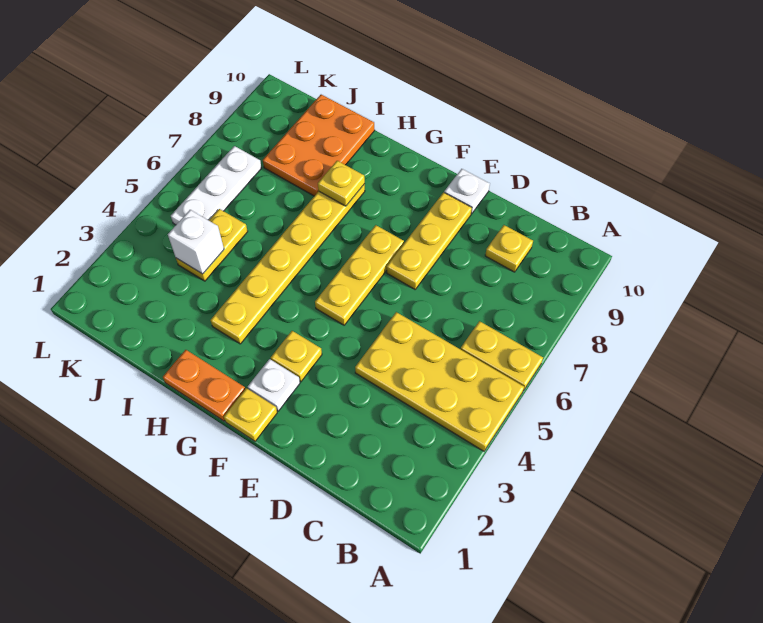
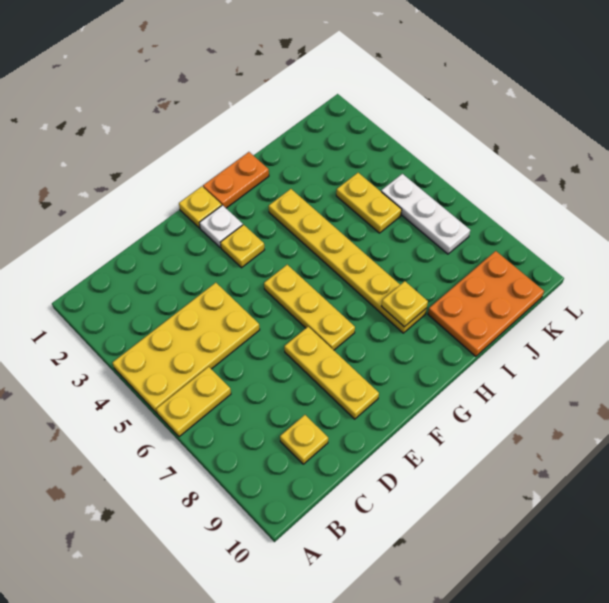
white 1x1 plate [444,169,490,214] -> none
orange 2x3 plate [263,95,375,196] -> orange 2x3 plate turned to [428,251,544,356]
white 1x1 brick [168,210,224,274] -> none

